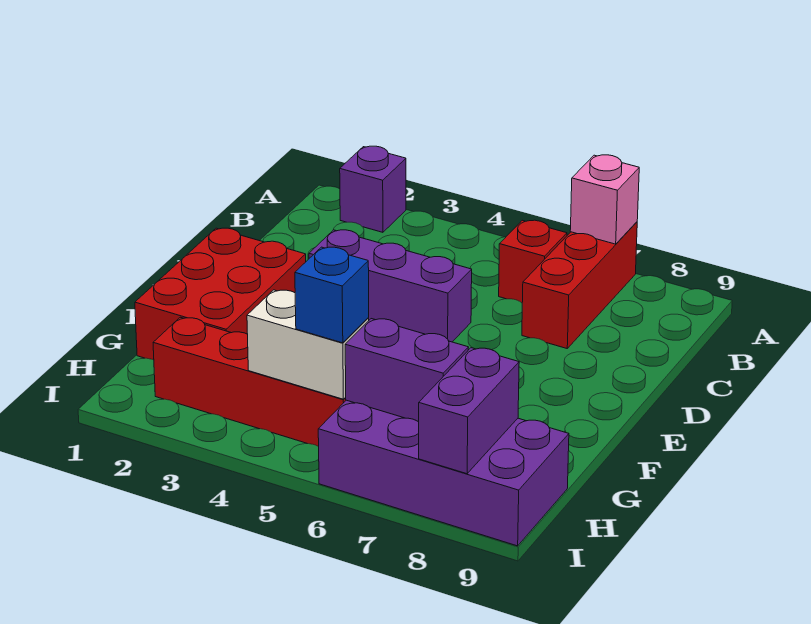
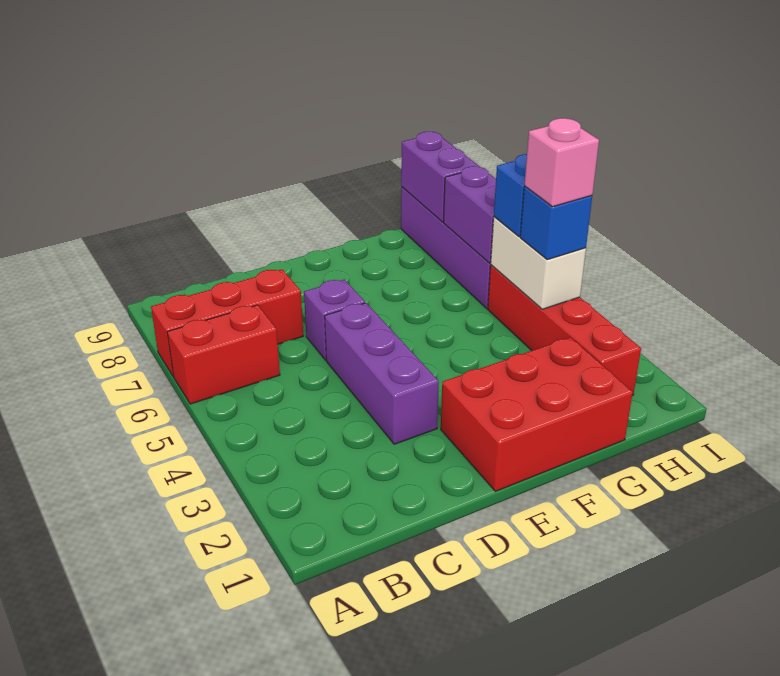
purple 1x1 brick [340,146,406,232] -> purple 1x1 brick moved to [304,280,365,360]
pink 1x1 brick [570,155,639,244] -> pink 1x1 brick moved to [524,118,599,207]
red 1x1 brick [499,220,567,303] -> red 1x2 brick [167,305,280,404]
none -> blue 1x1 brick [520,187,592,260]
purple 1x2 brick [419,348,519,474] -> purple 1x2 brick turned to [401,132,480,222]

